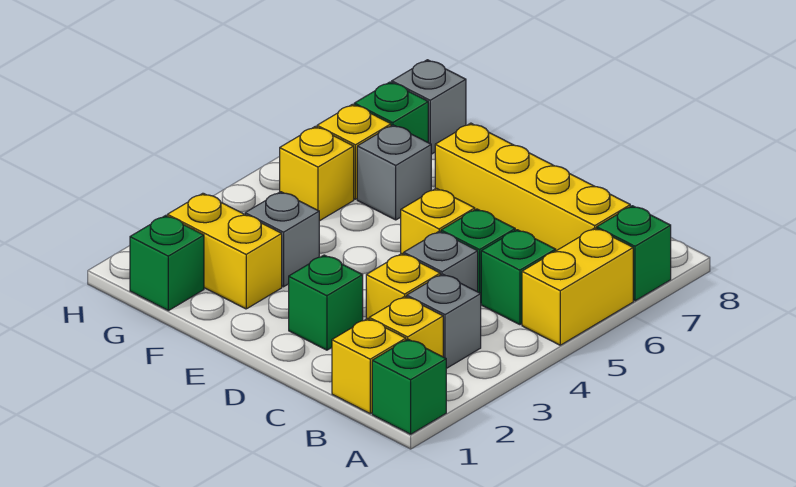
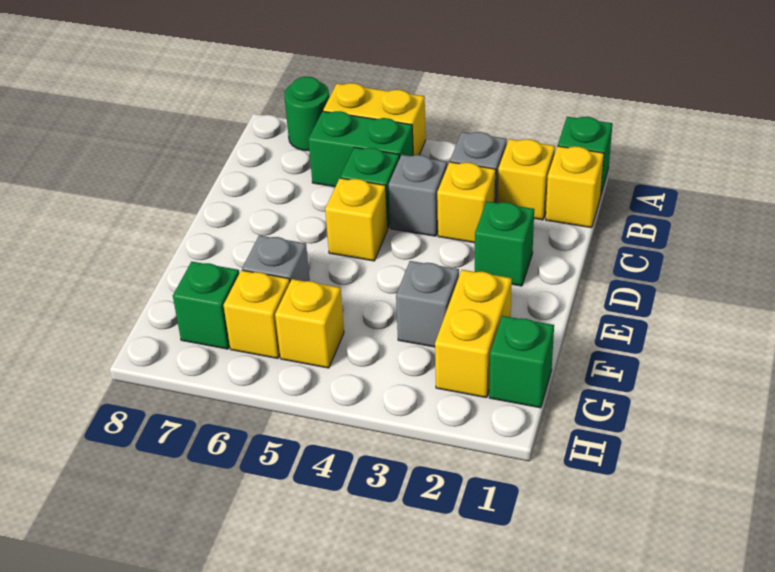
green 1x1 brick [597,206,671,301] -> green 1x1 round brick [284,77,329,151]
green 1x1 brick [481,230,556,325] -> green 1x2 brick [308,111,413,187]
yellow 1x4 brick [435,123,630,251] -> none
grey 1x1 brick [392,60,466,154] -> none

